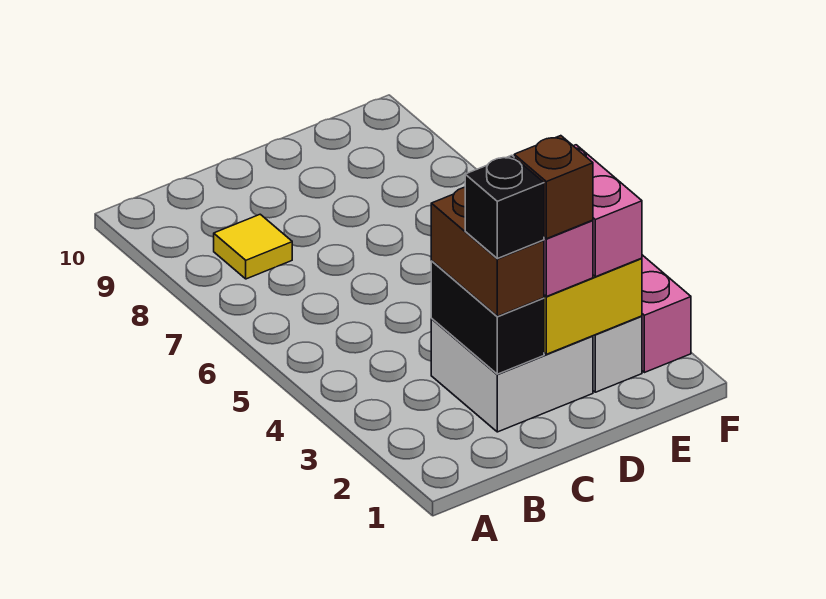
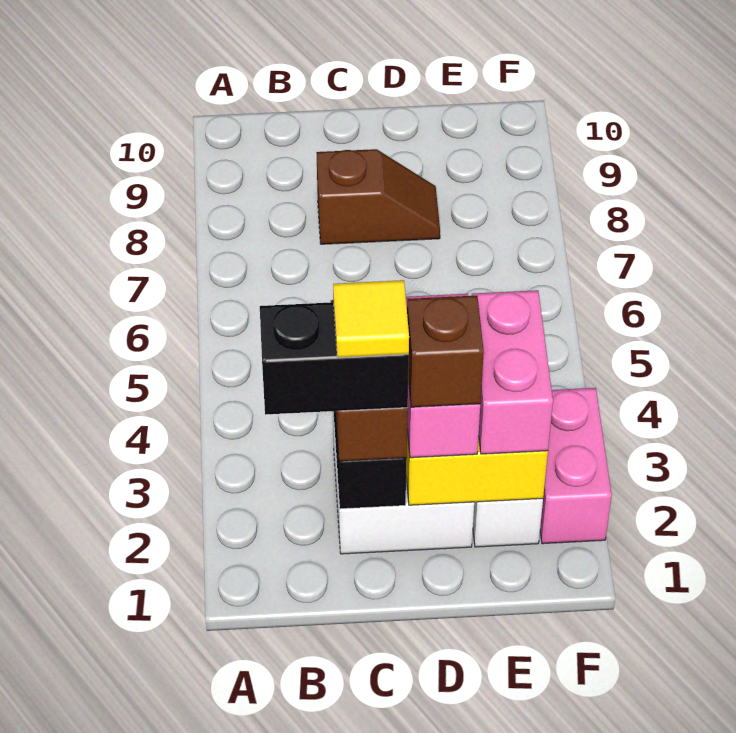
yellow 1x1 tile [214,214,292,279] -> yellow 1x1 tile moved to [333,280,409,358]
black 1x1 brick [465,155,544,259] -> black 1x2 brick [260,302,409,415]
none -> brown 1x2 slope [316,149,440,244]

